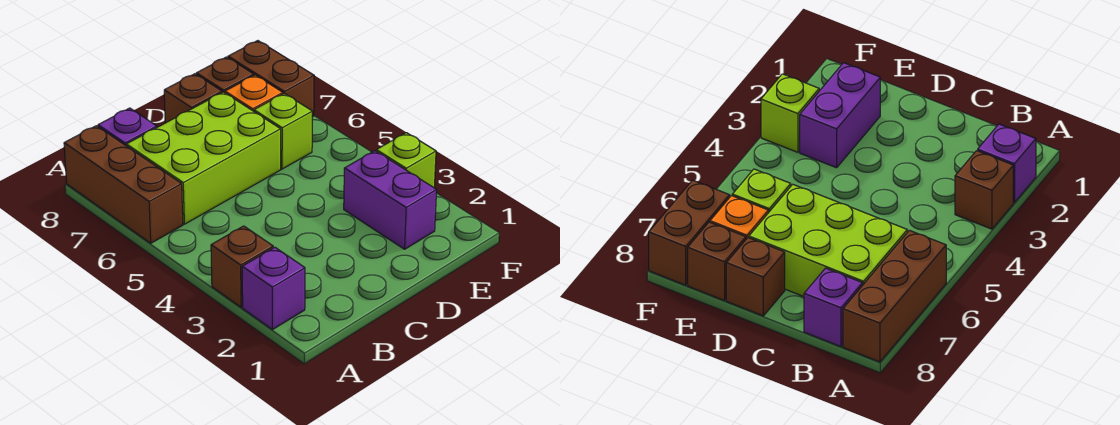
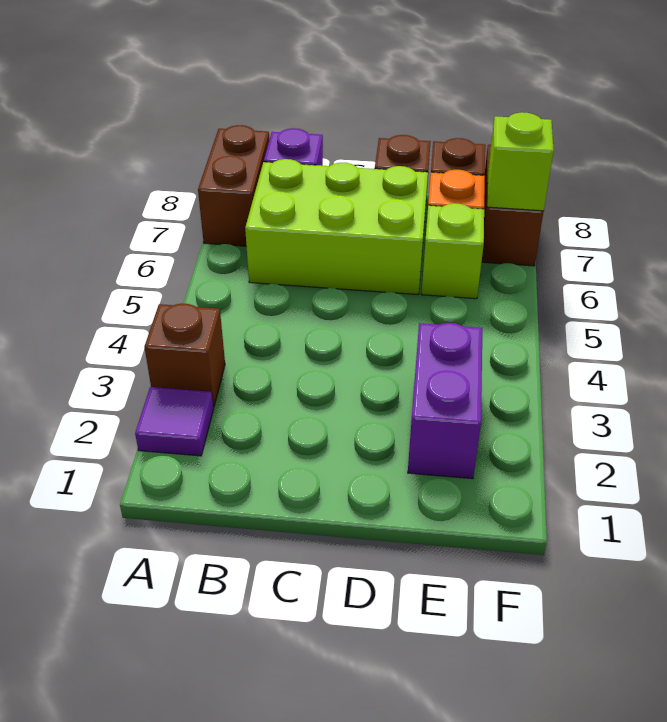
purple 1x1 brick [242,247,305,329] -> purple 1x1 tile [135,387,214,456]
brown 1x3 brick [64,126,183,243] -> brown 1x2 brick [198,125,269,246]
lime 1x1 brick [376,133,436,188] -> lime 1x1 brick moved to [487,112,554,211]

